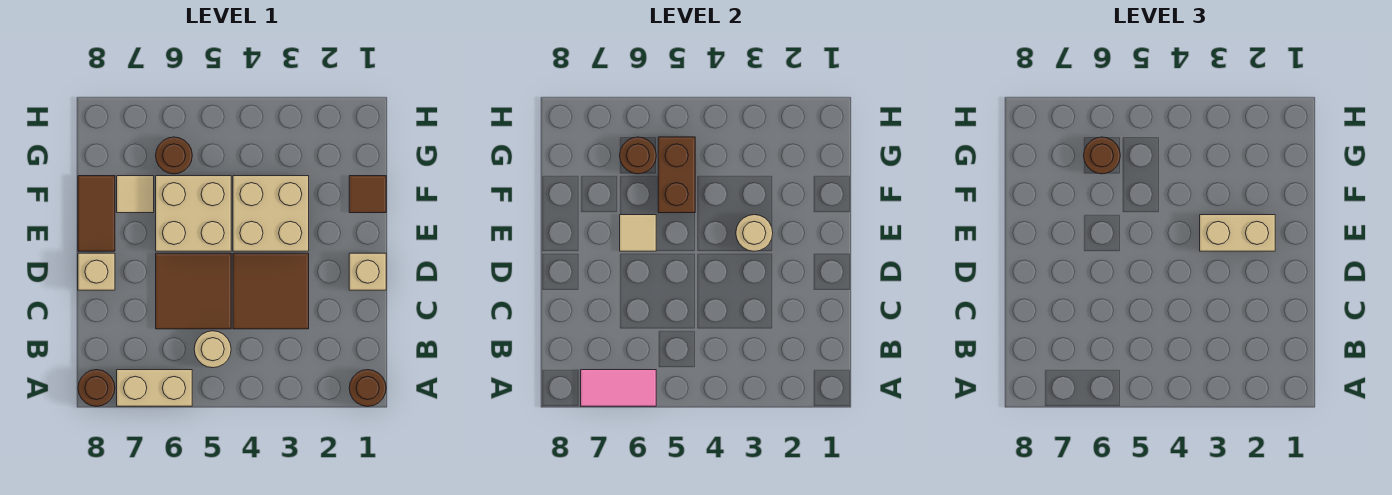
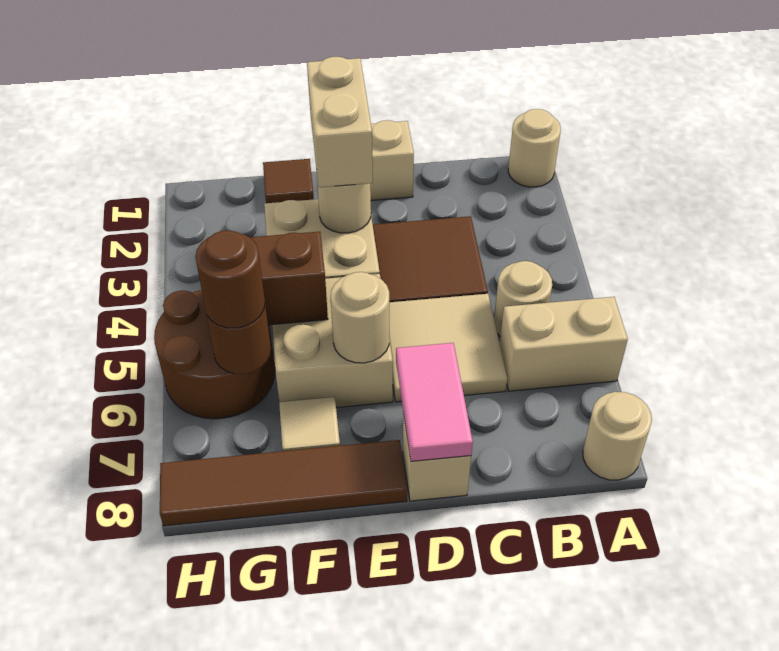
brown 1x1 round brick [349,370,386,406] -> tan 1x1 round brick [508,109,561,187]
tan 1x2 brick [117,370,192,406] -> tan 1x2 brick turned to [500,297,628,391]
pink 1x2 tile [581,370,656,406] -> pink 1x2 tile moved to [396,343,473,461]
brown 1x1 round brick [78,370,115,406] -> tan 1x1 round brick [583,392,652,480]
brown 2x2 tile [156,253,231,329] -> tan 2x2 tile [389,294,507,402]
tan 1x1 tile [620,215,656,251] -> tan 1x1 round brick [331,272,389,363]
brown 1x2 tile [78,176,115,251] -> brown 1x4 tile [160,440,407,526]
brown 1x1 round brick [156,137,192,174] -> brown 2x2 round brick [154,290,275,419]

